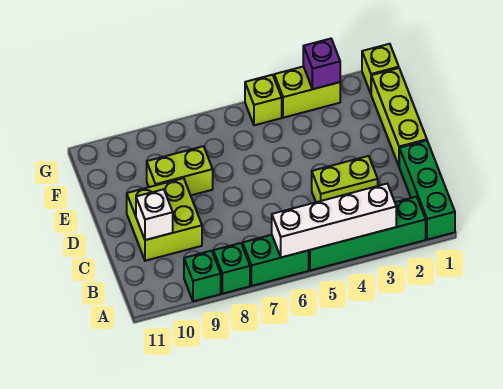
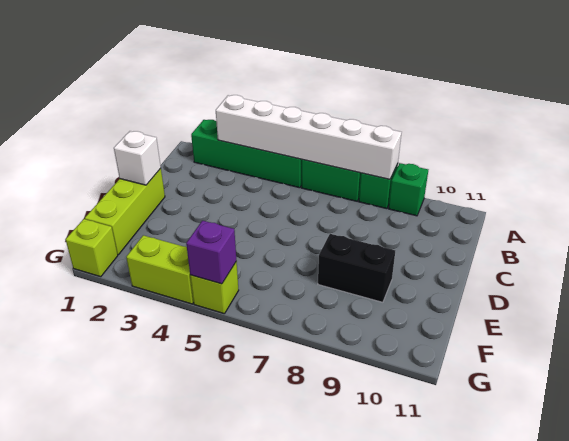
green 1x3 brick [399,141,455,240] -> none
white 1x4 brick [272,184,396,257] -> white 1x6 brick [216,95,402,179]
lime 1x2 brick [312,156,378,202] -> none
lime 2x2 brick [127,178,202,261] -> none
white 1x1 brick [136,189,173,240] -> white 1x1 brick moved to [114,131,161,185]
lime 1x2 brick [147,146,213,195] -> black 1x2 brick [318,234,395,302]
purple 1x1 brick [303,39,340,89] -> purple 1x1 brick moved to [186,221,236,284]

